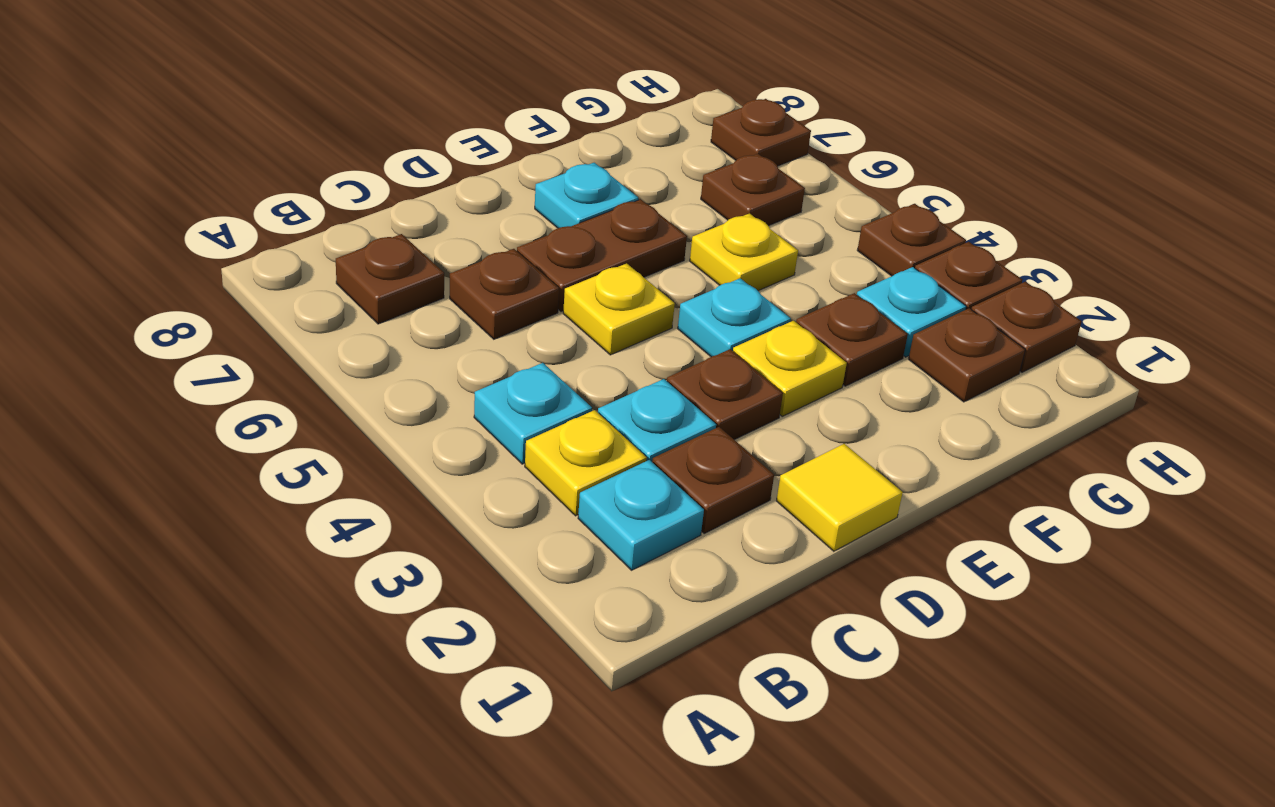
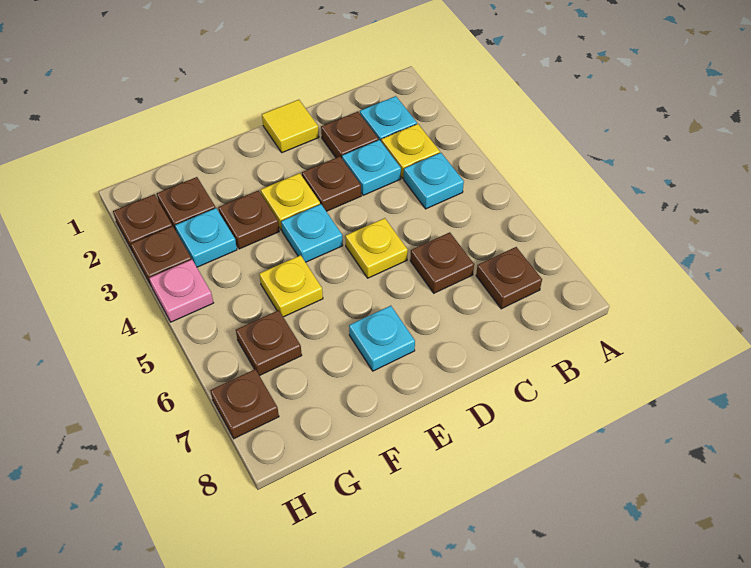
brown 1x2 plate [517,199,687,312] -> none
brown 1x1 plate [857,204,966,276] -> pink 1x1 plate [149,260,213,322]

